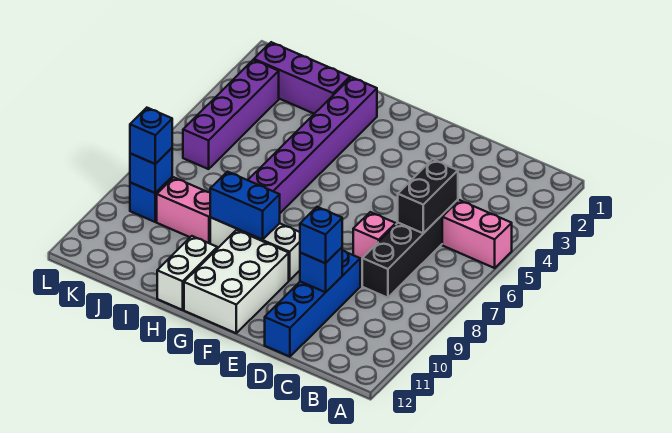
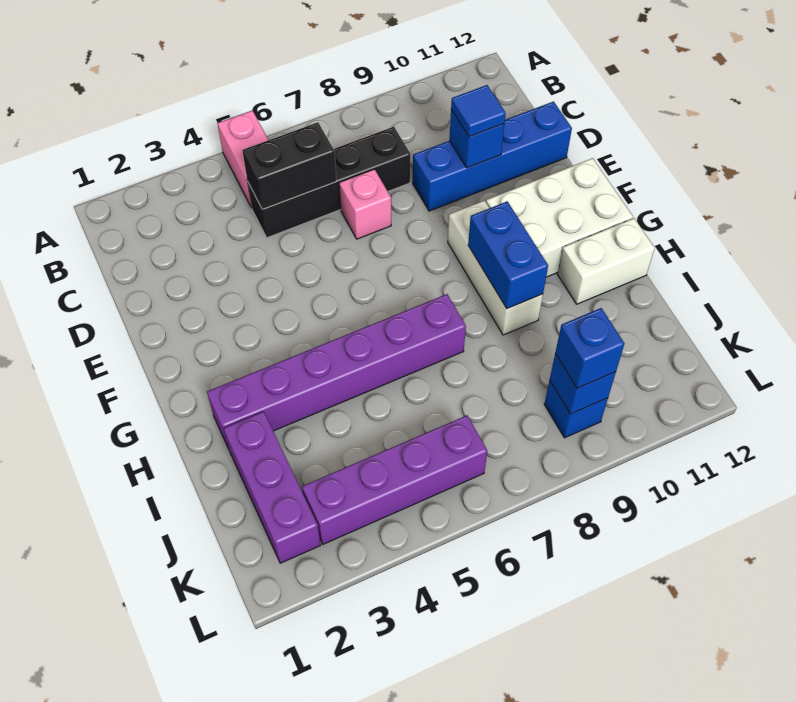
blue 1x1 brick [300,207,342,263] -> blue 1x1 tile [451,85,506,137]
pink 1x2 brick [157,177,211,244] -> none

